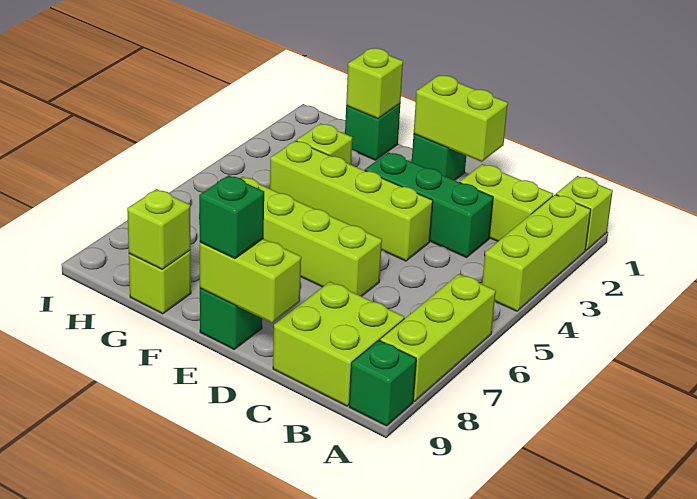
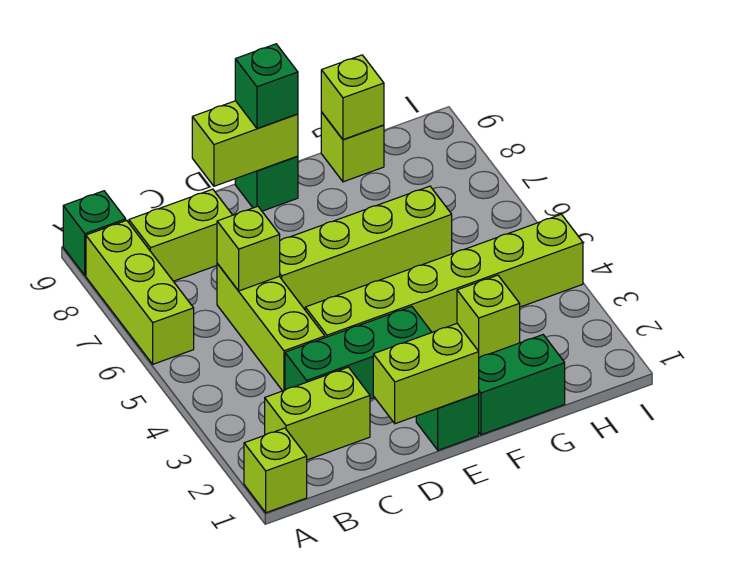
lime 1x3 brick [482,194,591,311] -> lime 1x3 brick moved to [217,264,325,391]
lime 2x2 brick [273,282,404,406] -> lime 1x2 brick [129,189,232,281]
lime 1x4 brick [270,141,433,261] -> lime 1x6 brick [305,214,583,338]
green 1x1 brick [345,104,400,160] -> green 1x2 brick [479,335,565,435]
lime 1x1 brick [346,48,403,119] -> lime 1x1 brick moved to [217,206,280,291]

